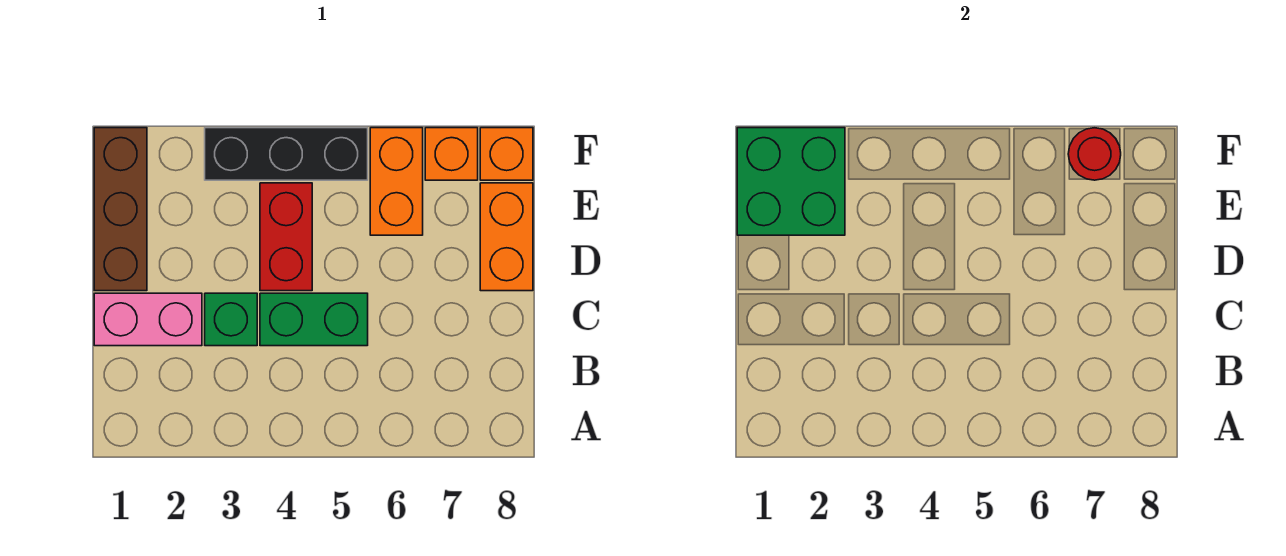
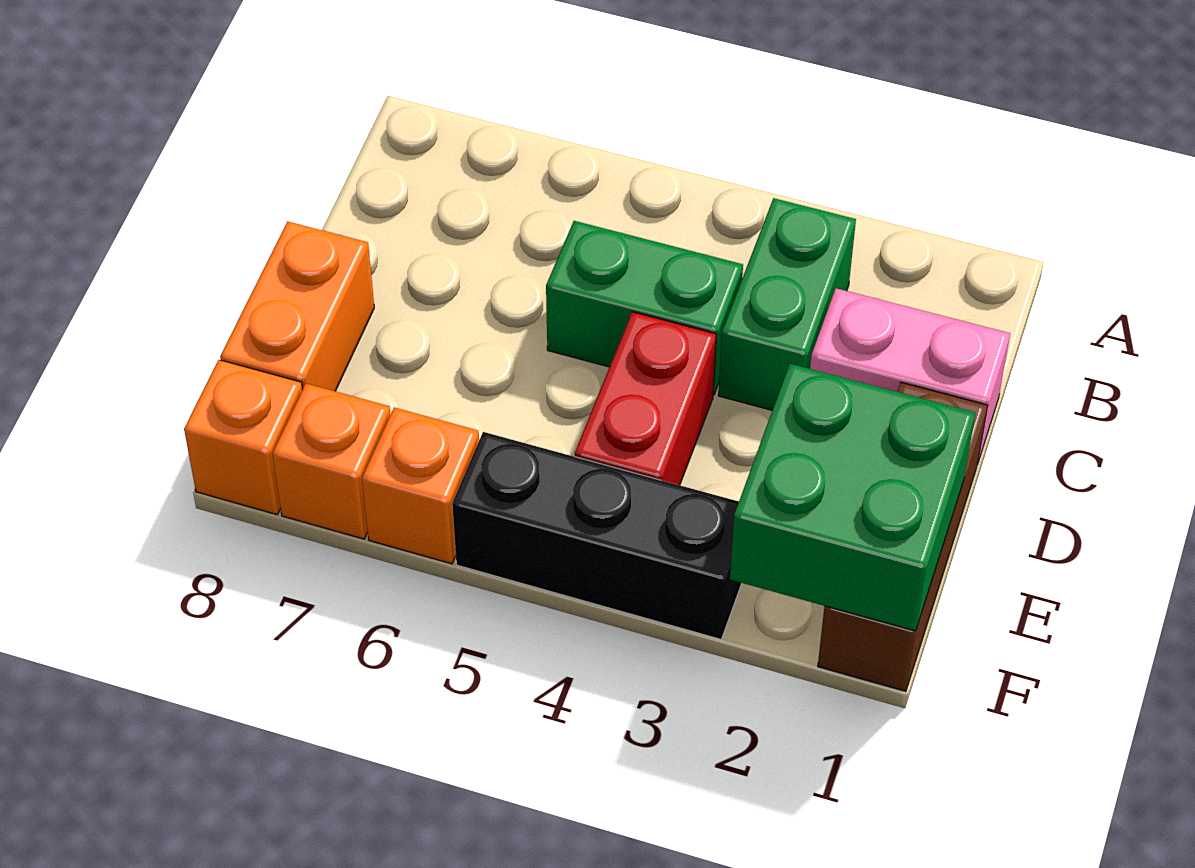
green 1x1 brick [205,293,257,346] -> green 1x2 brick [718,198,856,410]
orange 1x2 brick [370,128,423,235] -> orange 1x1 brick [362,408,479,564]
red 1x1 round brick [1068,128,1121,180] -> none

